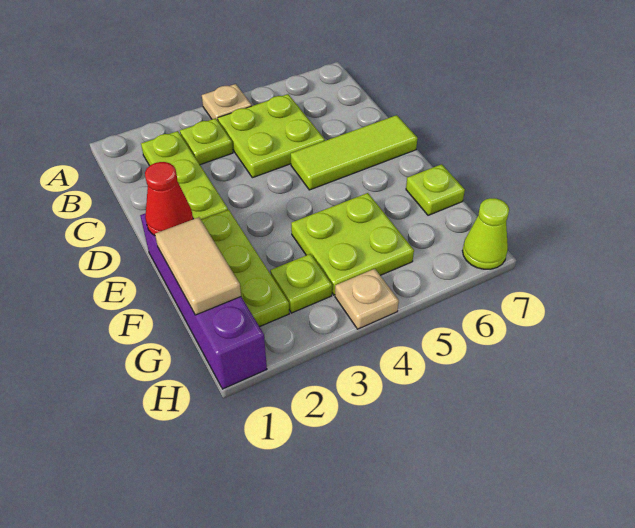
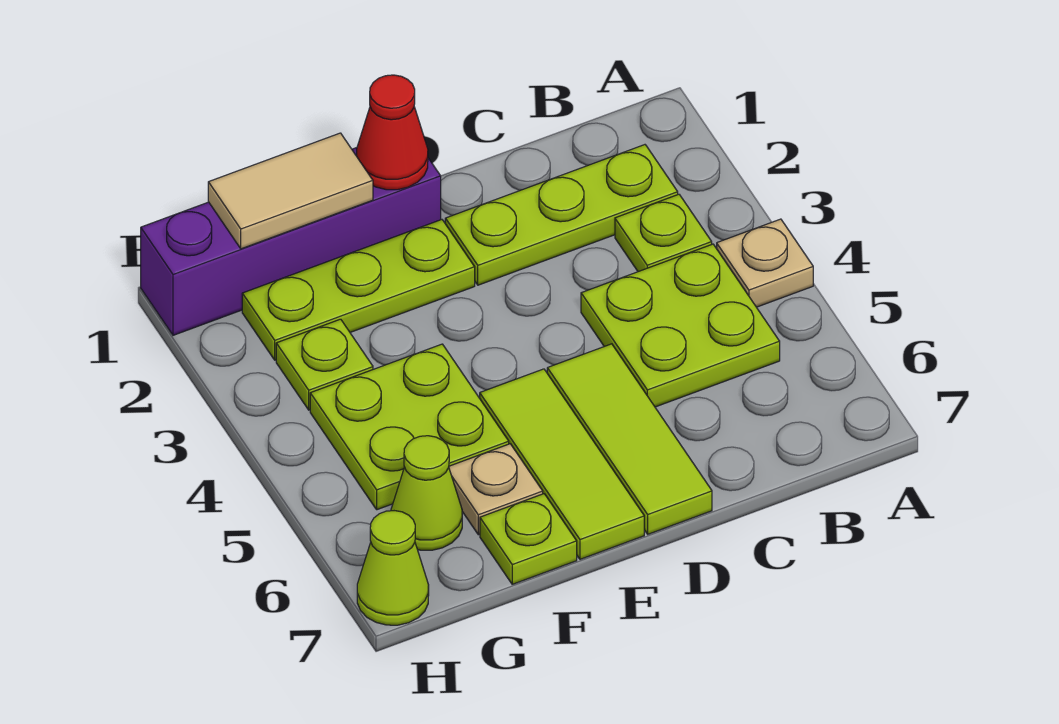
none -> lime 1x3 tile [480,369,644,559]
none -> lime 1x1 cone [391,436,462,550]
tan 1x1 plate [335,269,399,329] -> tan 1x1 plate moved to [449,444,543,535]

